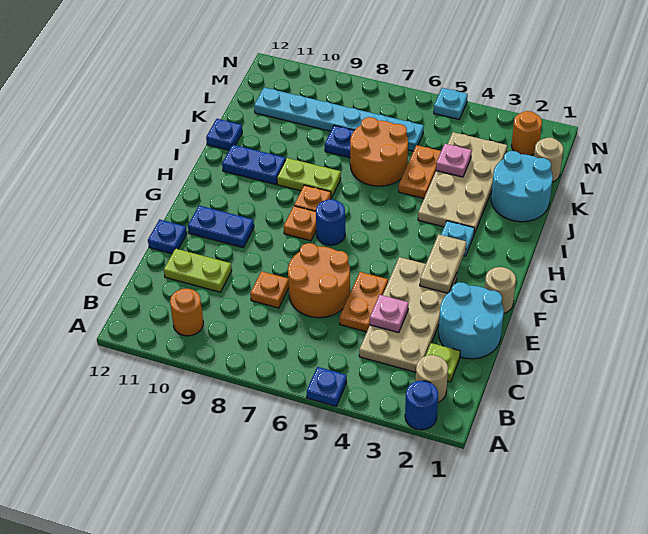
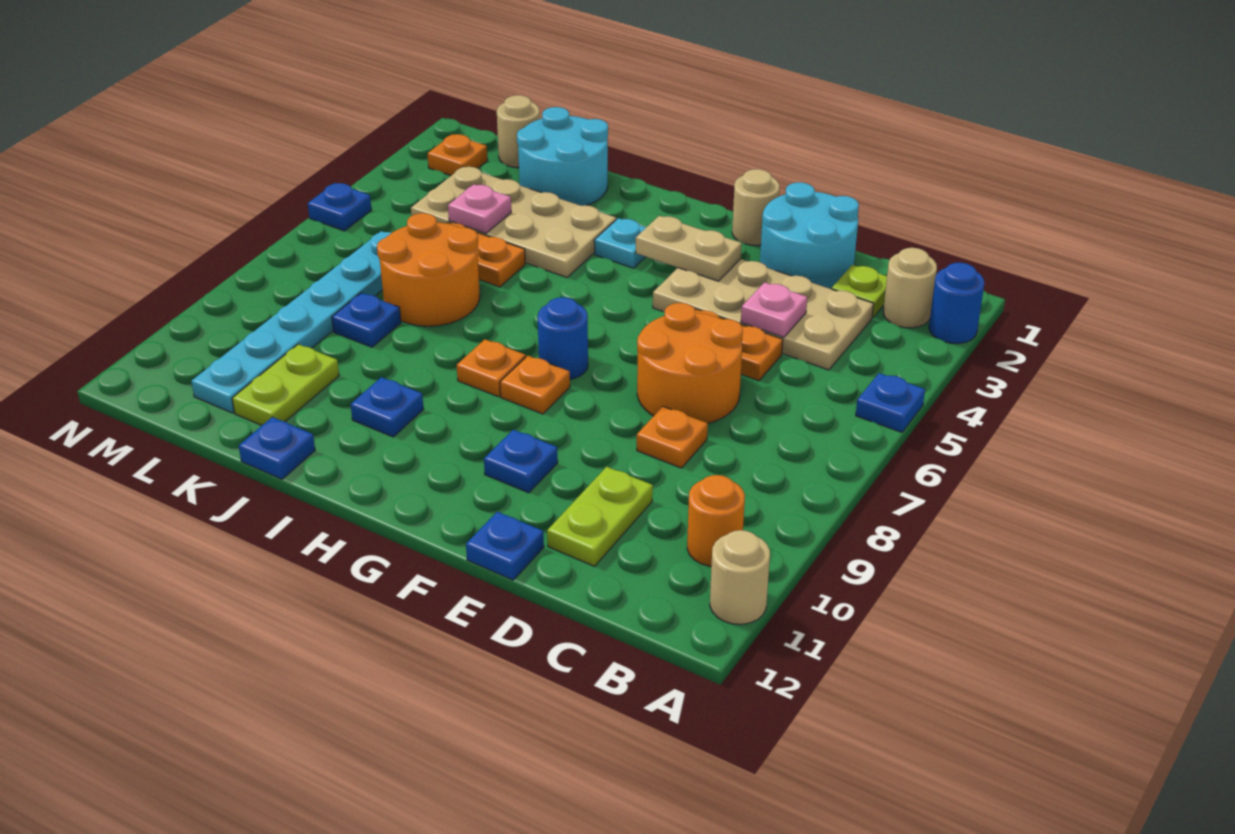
none -> tan 1x1 round brick [710,530,770,624]
blue 1x2 plate [188,206,254,248] -> blue 1x1 plate [484,430,558,493]
lime 1x2 plate [277,158,341,198] -> lime 1x2 plate moved to [232,344,339,425]
blue 1x2 plate [222,145,286,184] -> blue 1x1 plate [351,377,423,437]
orange 1x1 round brick [512,111,542,155] -> orange 1x1 plate [427,134,488,176]
cyan 1x1 plate [434,88,468,119] -> blue 1x1 plate [308,183,371,231]

